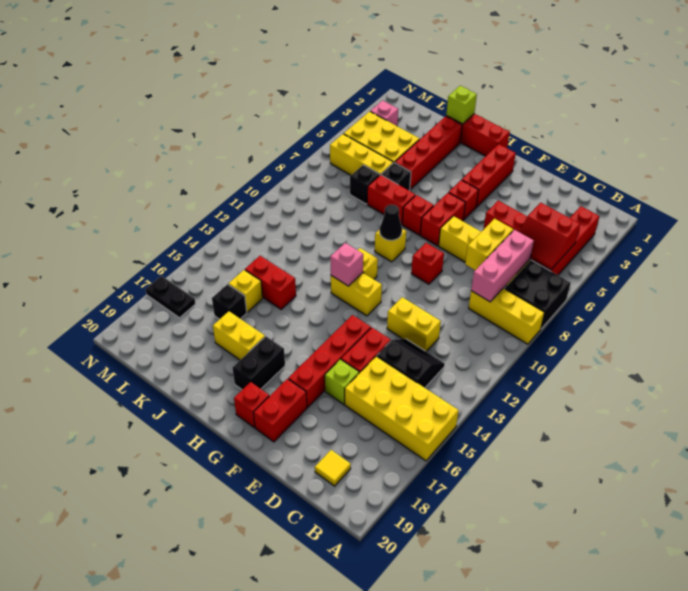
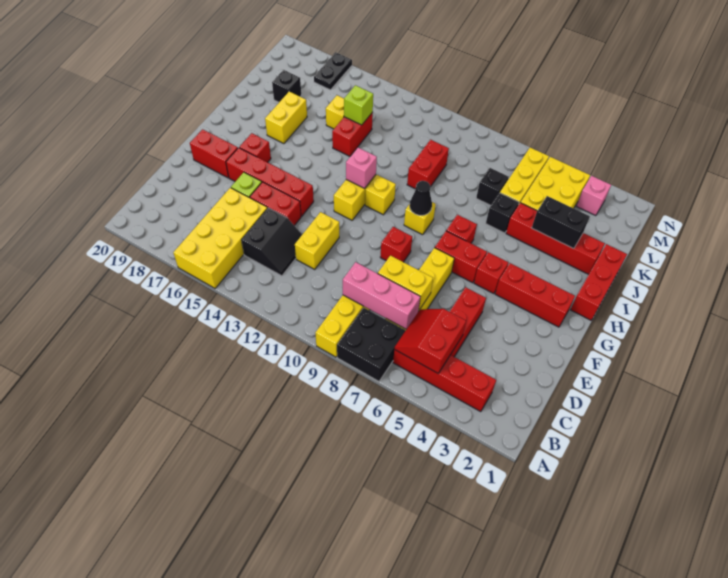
yellow 1x1 tile [315,450,351,486] -> none
red 1x1 brick [234,382,269,428] -> red 1x1 brick moved to [239,133,271,162]
black 1x2 brick [233,336,285,390] -> black 1x2 brick moved to [532,196,590,249]
red 1x2 brick [367,175,415,224] -> red 1x2 brick moved to [407,140,449,189]
lime 1x1 brick [446,86,477,124] -> lime 1x1 brick moved to [344,85,373,125]
black 1x1 brick [212,284,247,319] -> black 1x1 brick moved to [272,70,301,102]

